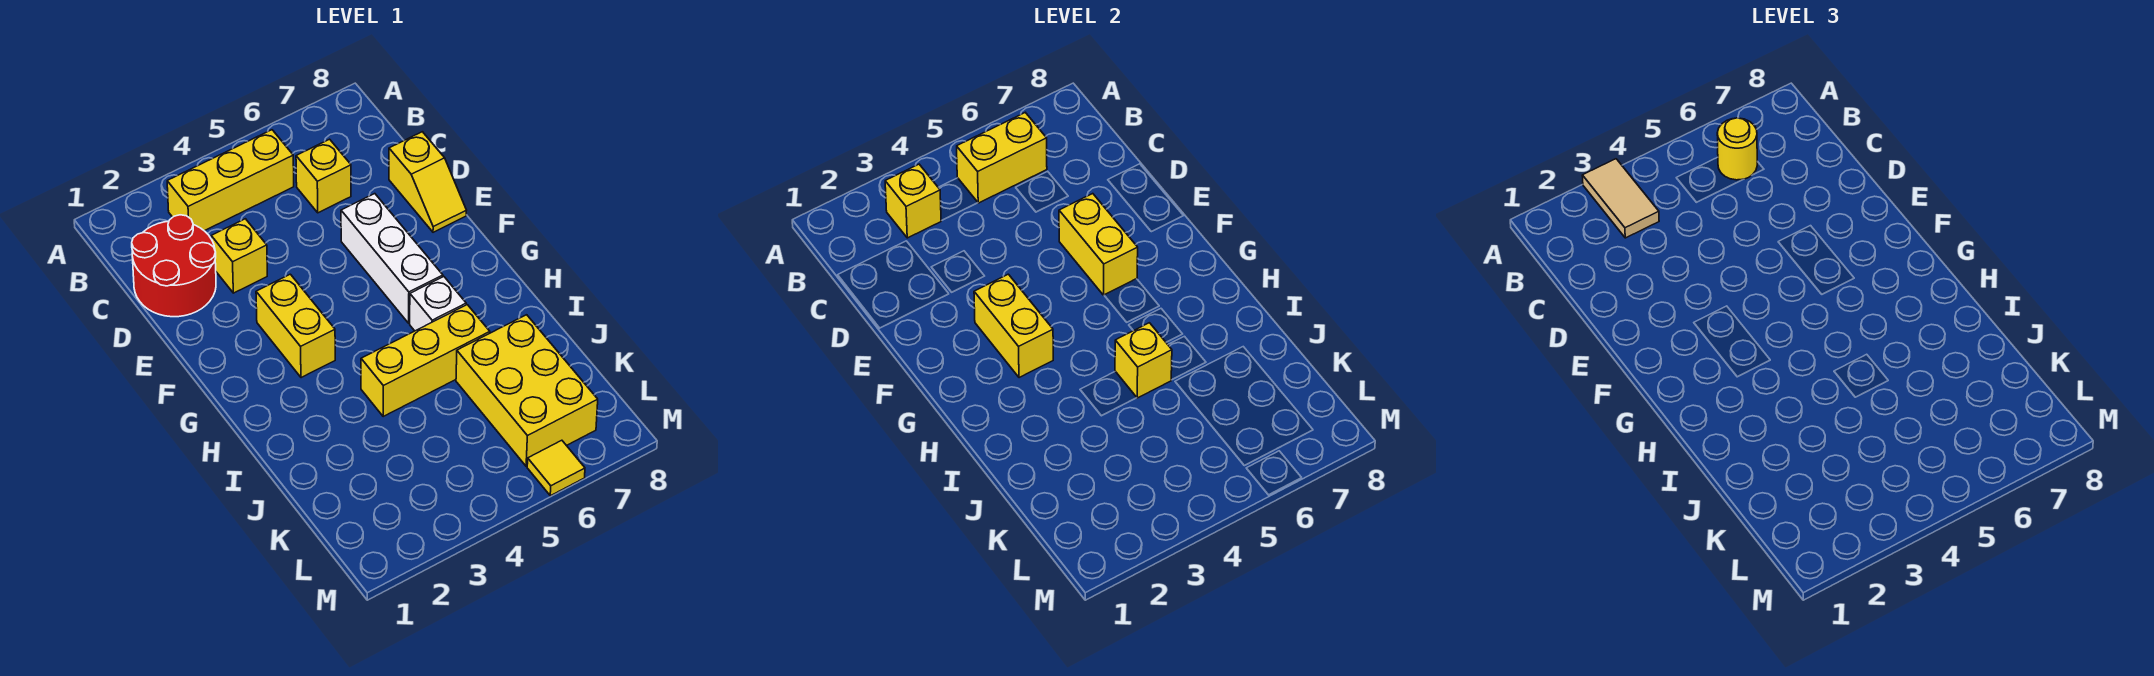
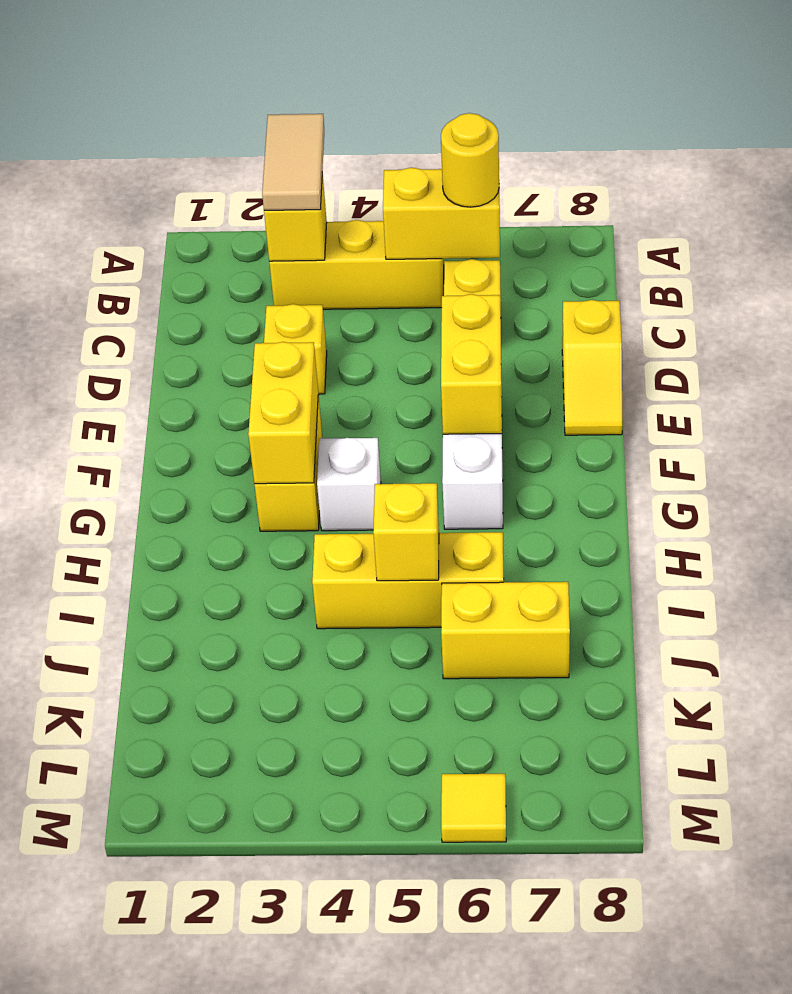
red 2x2 round brick [132,215,216,317] -> none
white 1x1 brick [410,277,466,331] -> white 1x1 brick moved to [317,438,381,531]
yellow 2x3 brick [456,315,598,466] -> yellow 1x2 brick [441,582,570,679]

